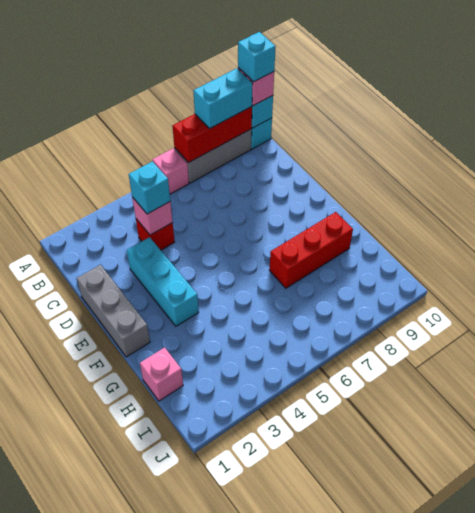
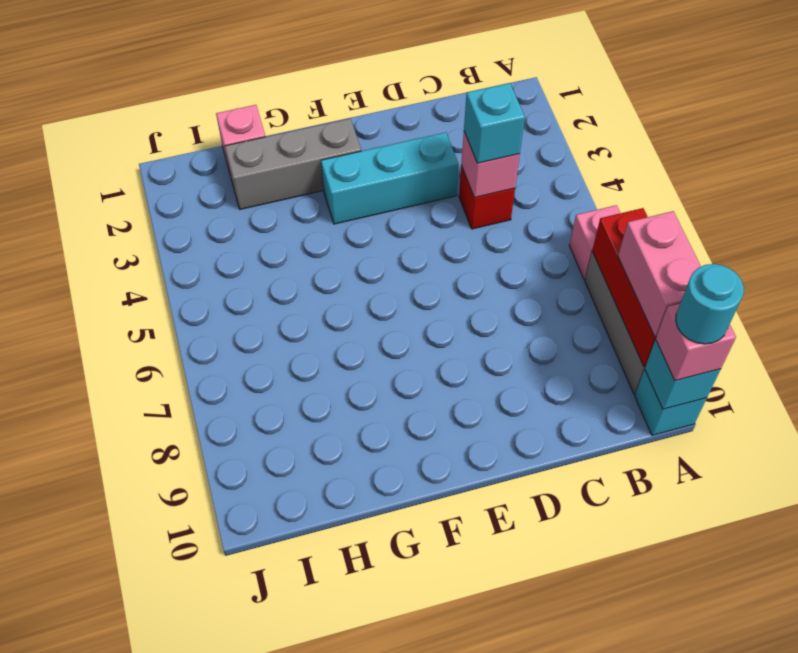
cyan 1x2 brick [193,68,253,129] -> pink 1x2 brick [618,211,701,337]
cyan 1x1 brick [238,32,276,82] -> cyan 1x1 round brick [676,264,744,344]
grey 1x3 brick [77,265,150,357] -> grey 1x3 brick moved to [225,119,361,209]
red 1x3 brick [269,212,353,288] -> none

